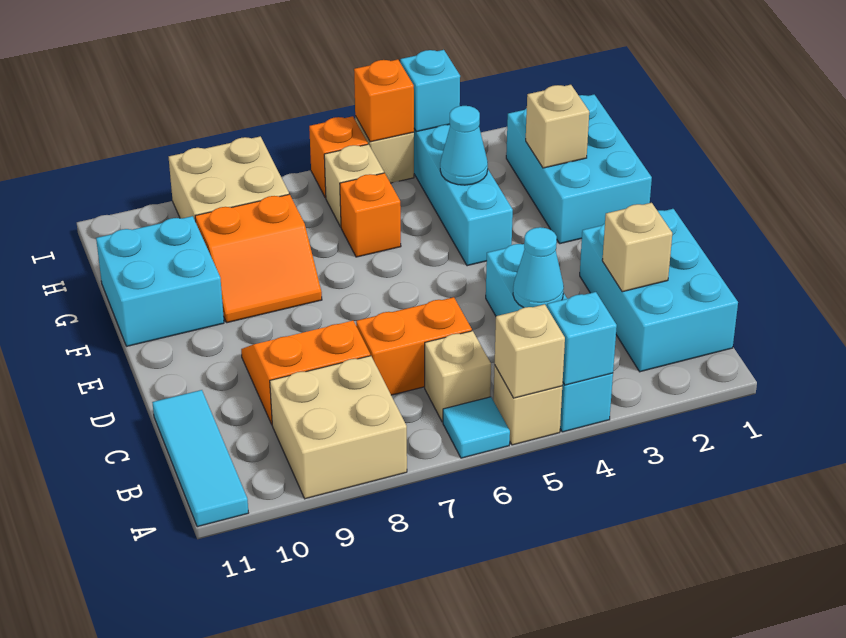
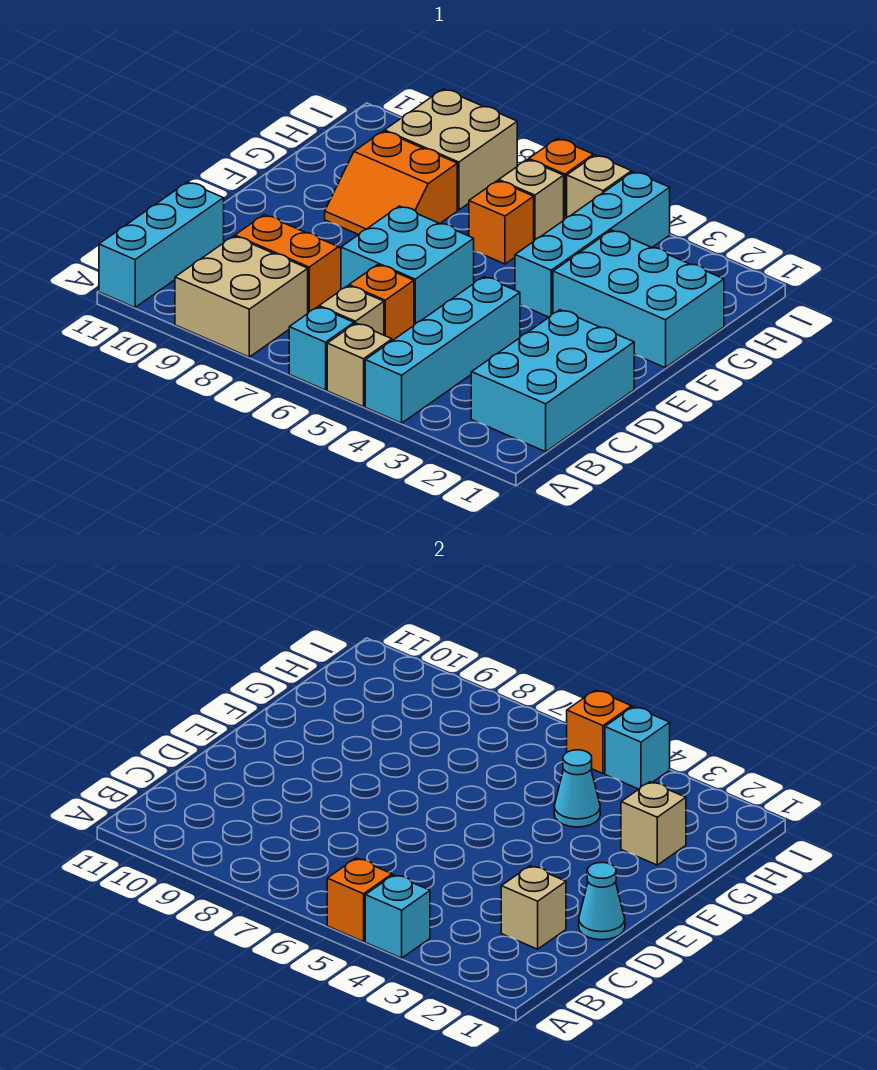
tan 1x1 brick [495,304,565,398] -> orange 1x1 brick [327,858,392,942]
cyan 1x1 tile [443,397,510,458] -> cyan 1x1 brick [289,307,354,390]
cyan 1x3 tile [152,390,248,527] -> cyan 1x3 brick [99,182,224,307]
cyan 1x1 cone [513,227,564,308] -> cyan 1x1 cone moved to [579,862,625,940]
orange 1x2 brick [356,297,472,395] -> orange 1x1 brick [349,265,414,341]
cyan 2x3 brick [506,95,652,244] -> cyan 2x3 brick turned to [553,230,724,368]
cyan 2x2 brick [96,216,224,346] -> cyan 2x2 brick moved to [341,206,474,325]

